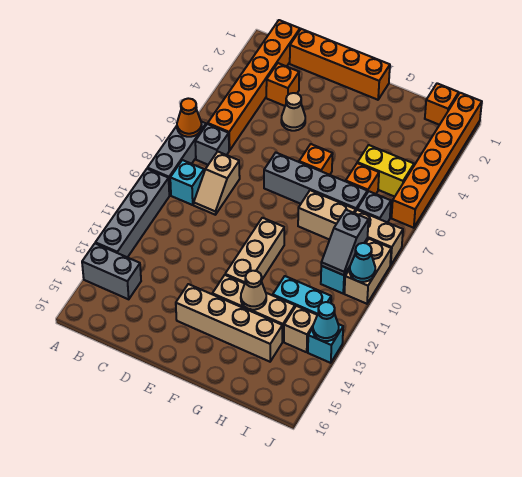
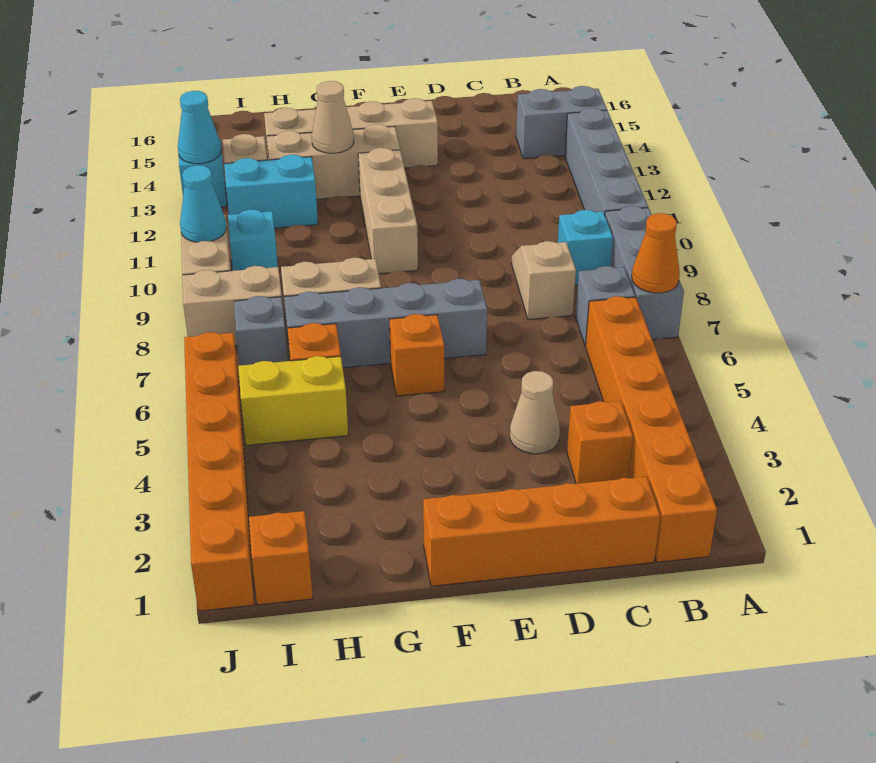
grey 1x2 slope [321,210,368,275] -> none

